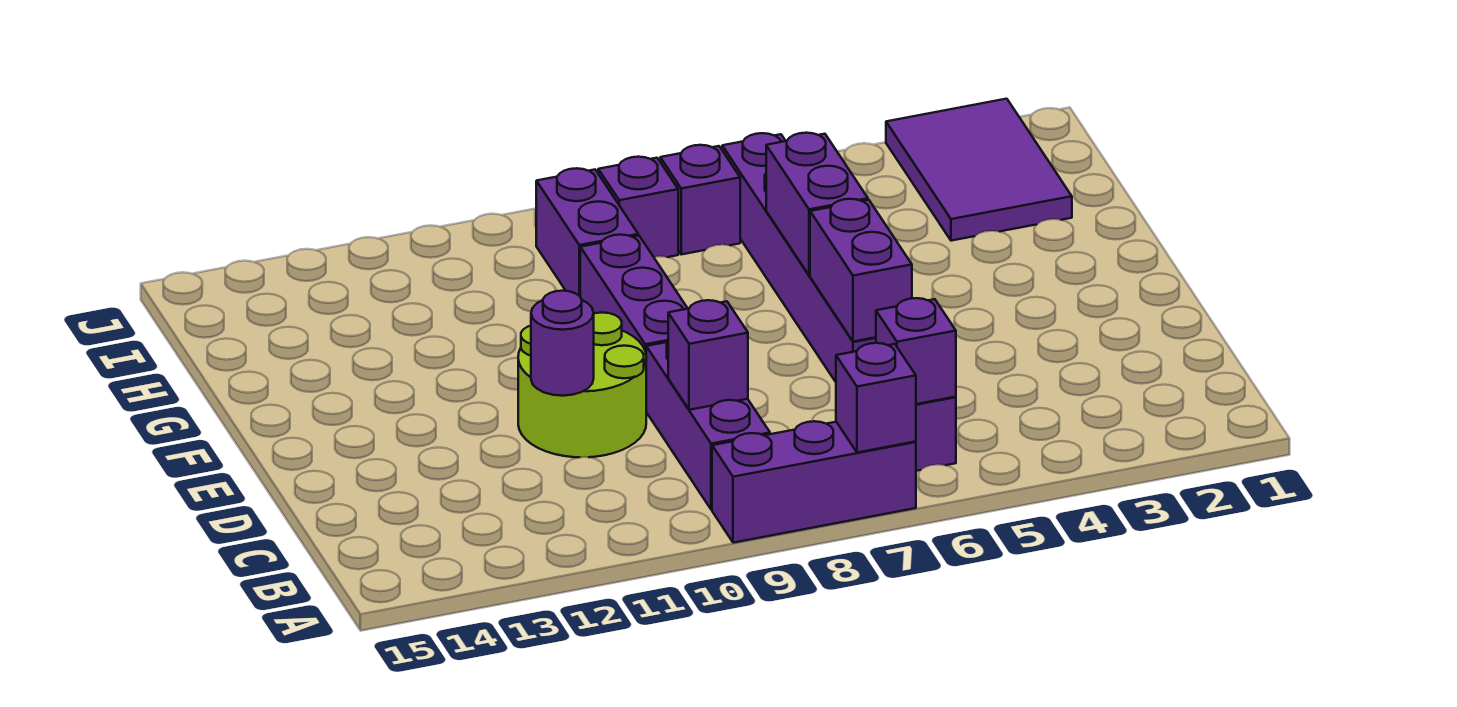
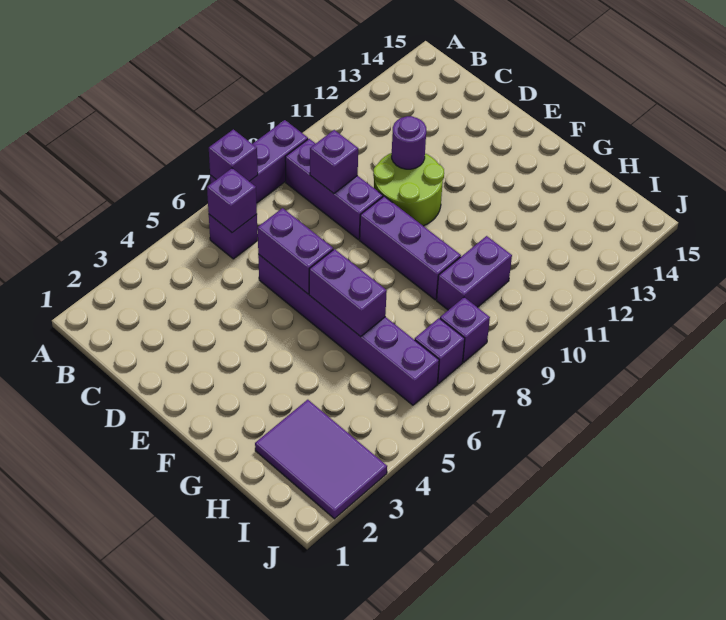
purple 1x2 brick [536,168,638,296] -> purple 1x2 brick turned to [437,236,512,310]

